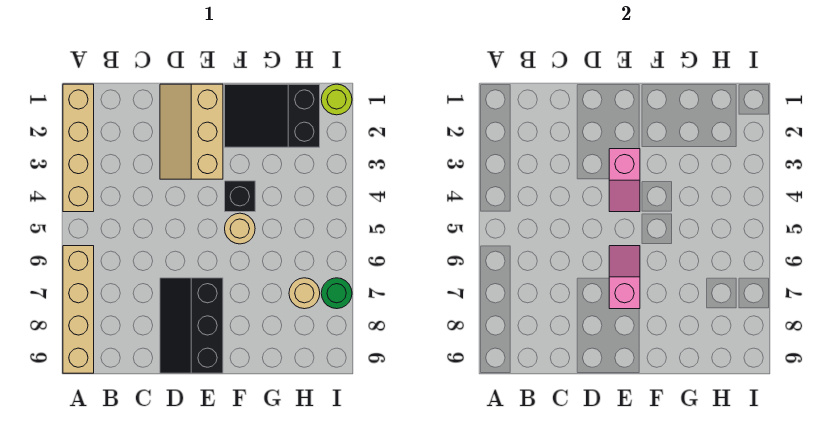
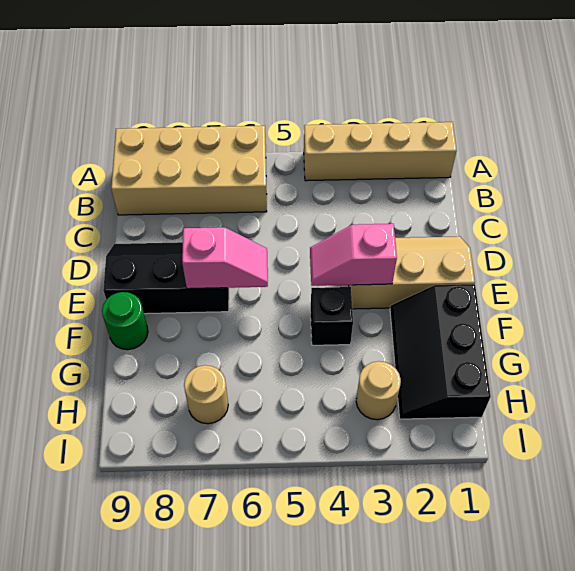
tan 1x4 brick [63,246,94,373] -> tan 2x4 brick [111,126,267,215]
black 2x3 slope [225,84,320,147] -> black 2x3 slope turned to [390,284,491,419]
tan 1x1 round brick [225,213,255,244] -> tan 1x1 round brick moved to [356,361,401,420]
lime 1x1 round brick [321,84,352,115] -> none
green 1x1 round brick [321,278,352,309] -> green 1x1 round brick moved to [102,292,148,350]

